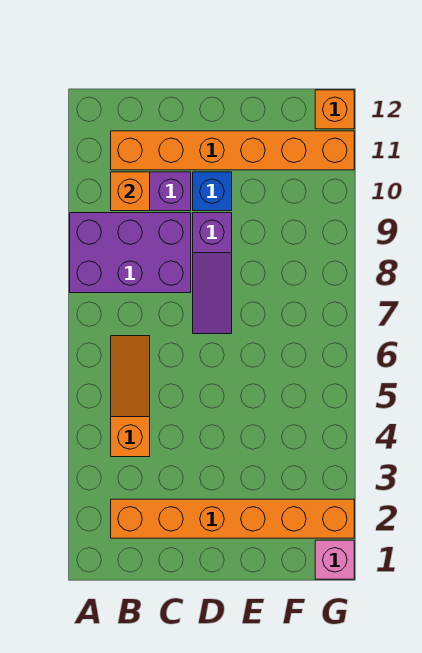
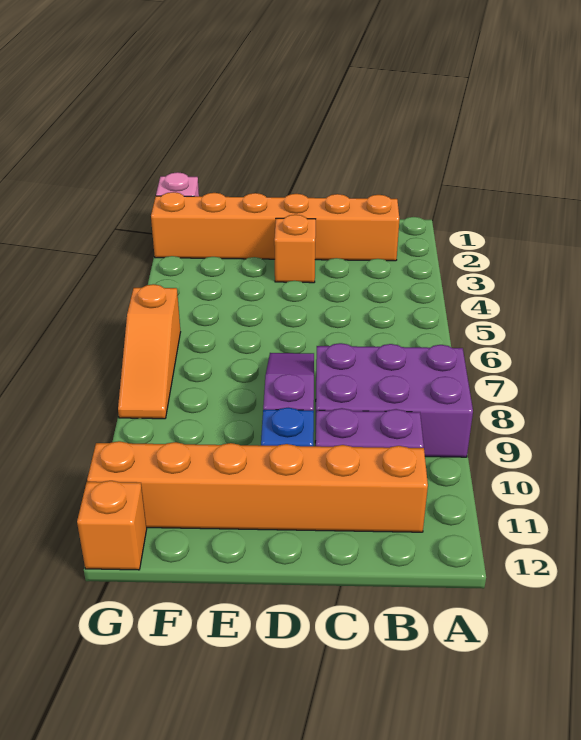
orange 1x3 slope [111,336,150,457] -> orange 1x3 slope moved to [118,284,180,419]
orange 1x1 brick [111,172,150,211] -> orange 1x1 brick moved to [274,215,316,283]

